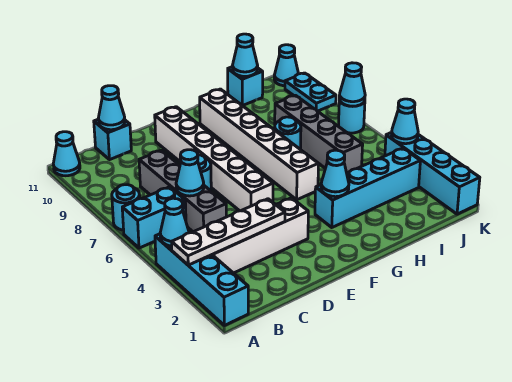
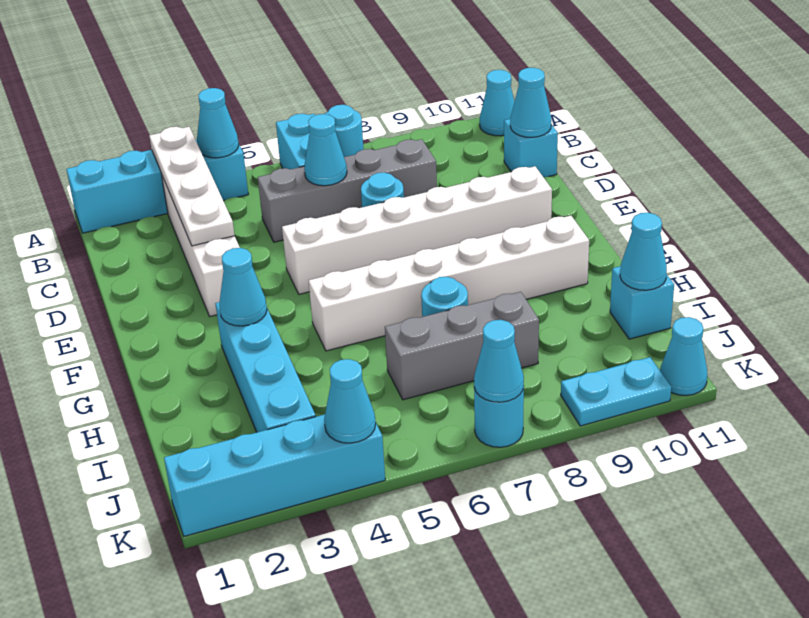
grey 1x4 brick [275,95,363,173] -> grey 1x3 brick [385,292,539,400]

